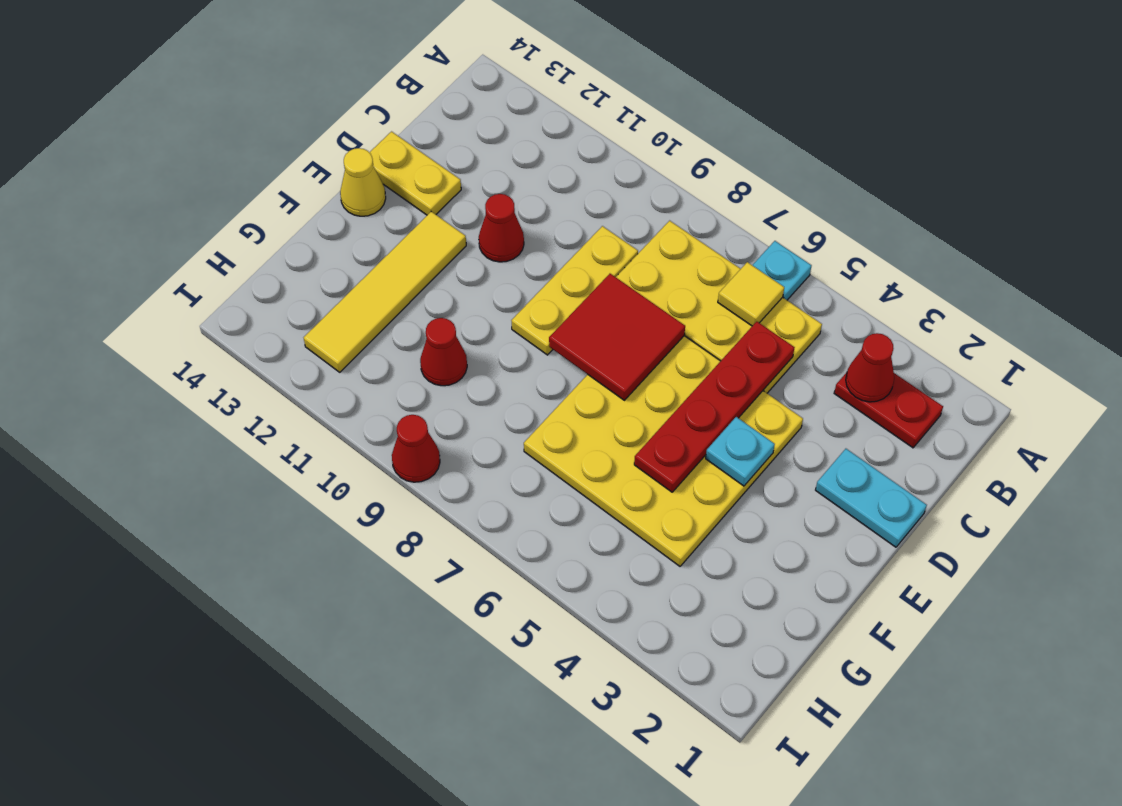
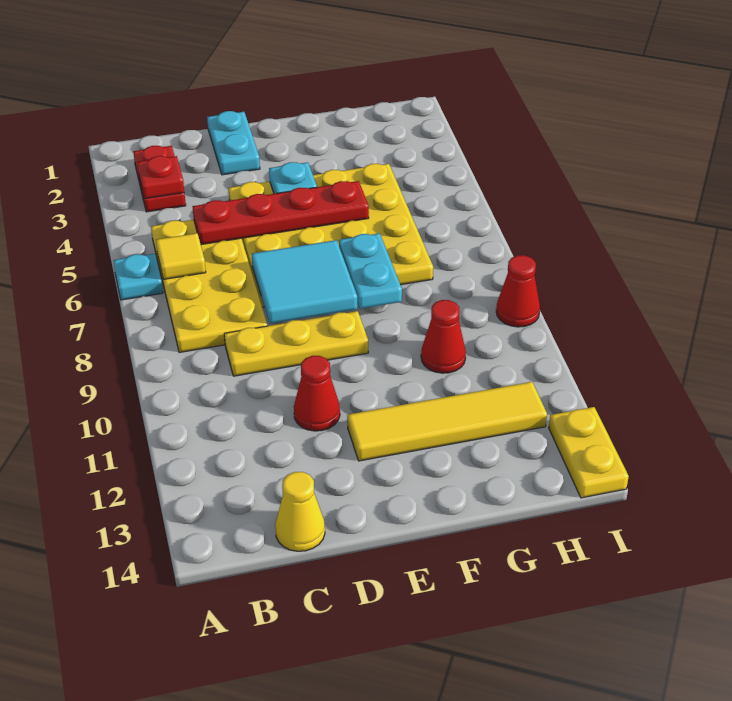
red 1x1 cone [846,333,894,402] -> red 1x1 plate [137,156,184,198]
red 2x2 tile [549,274,685,400] -> cyan 2x2 tile [252,240,357,324]
yellow 1x2 plate [369,132,461,215] -> yellow 1x2 plate moved to [549,407,629,498]
yellow 1x1 cone [340,148,386,216] -> yellow 1x1 cone moved to [275,472,325,551]
none -> cyan 1x2 plate [339,233,402,309]

